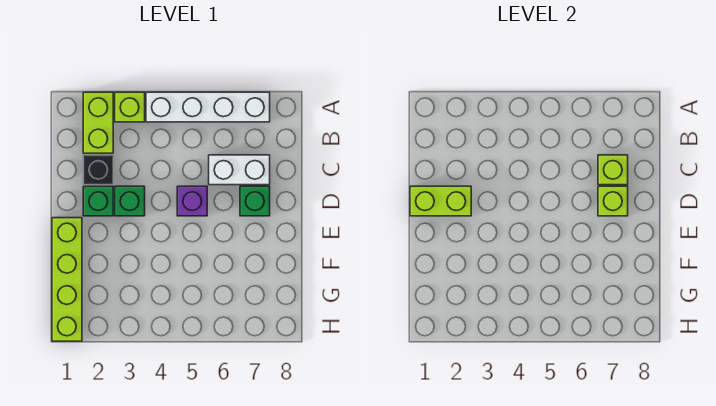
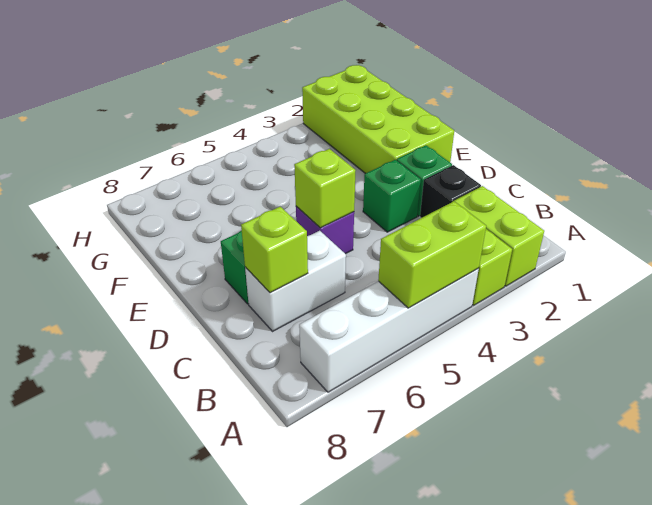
lime 1x2 brick [410,186,471,216] -> lime 1x2 brick moved to [378,201,486,308]
lime 1x1 brick [598,186,628,216] -> lime 1x1 brick moved to [294,149,356,228]
lime 1x4 brick [52,218,82,341] -> lime 2x4 brick [302,65,454,174]

